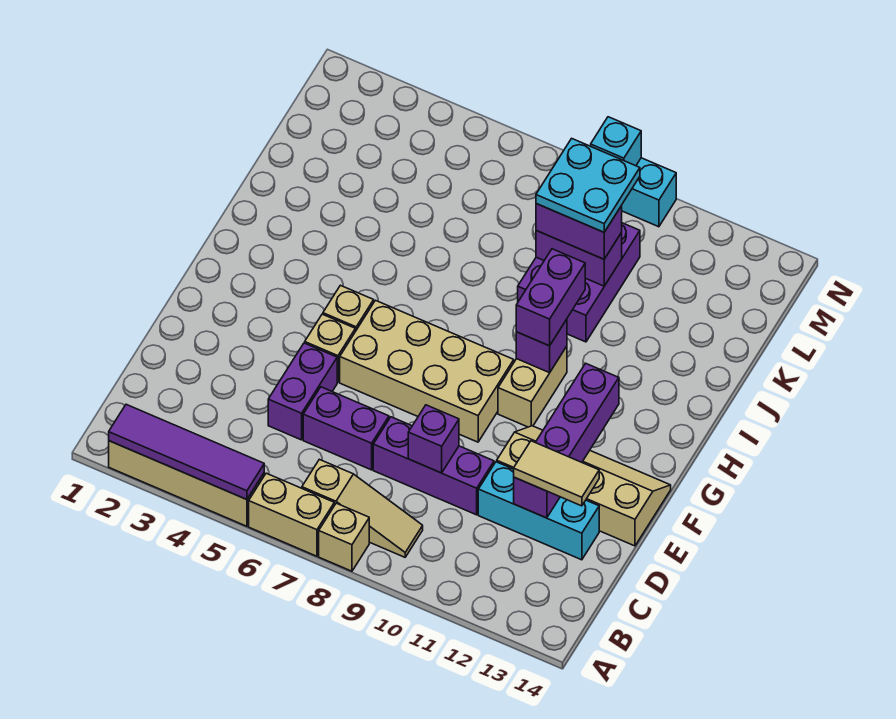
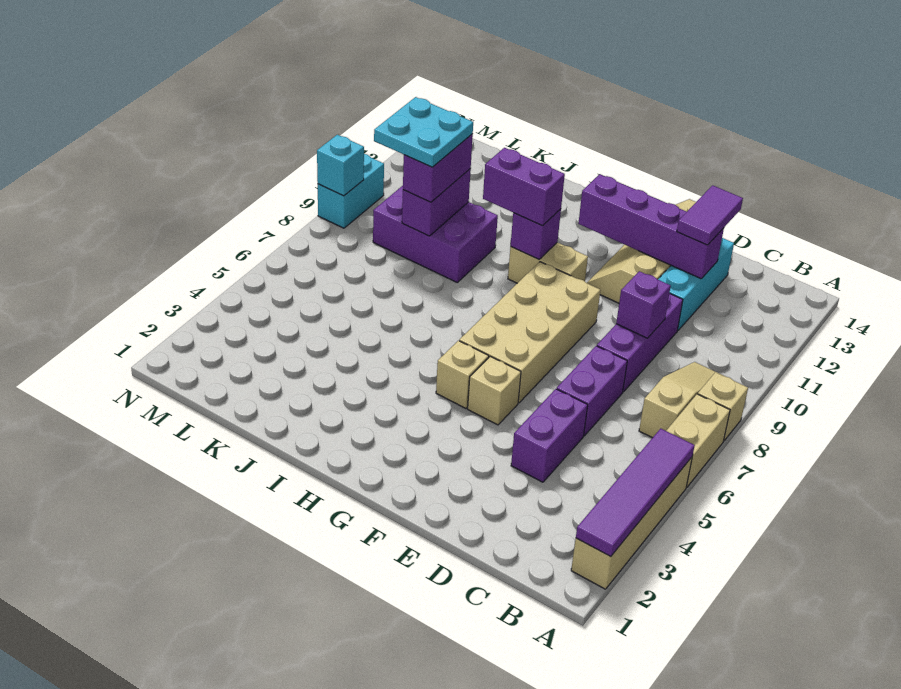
purple 1x2 brick [268,343,337,440] -> purple 1x2 brick turned to [511,389,588,482]
tan 1x2 tile [514,441,599,506] -> purple 1x2 tile [677,185,743,245]

